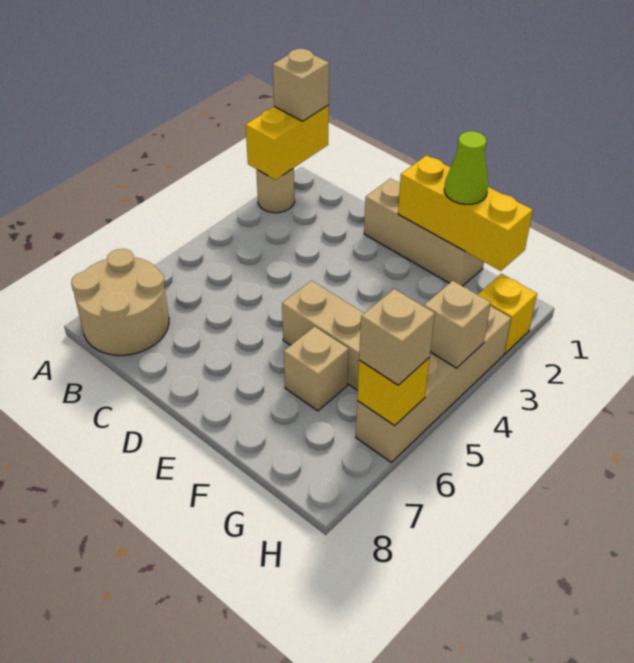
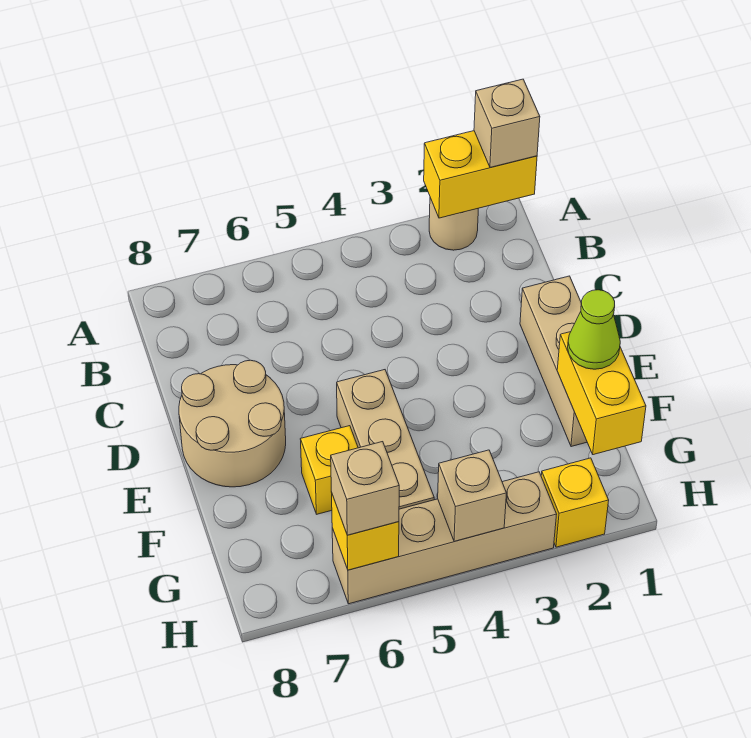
tan 2x2 round brick [71,249,169,355] -> tan 2x2 round brick moved to [179,360,286,487]
yellow 1x3 brick [398,155,533,271] -> yellow 1x2 brick [557,332,646,455]
tan 1x1 brick [284,327,349,411] -> yellow 1x1 brick [301,426,358,514]

